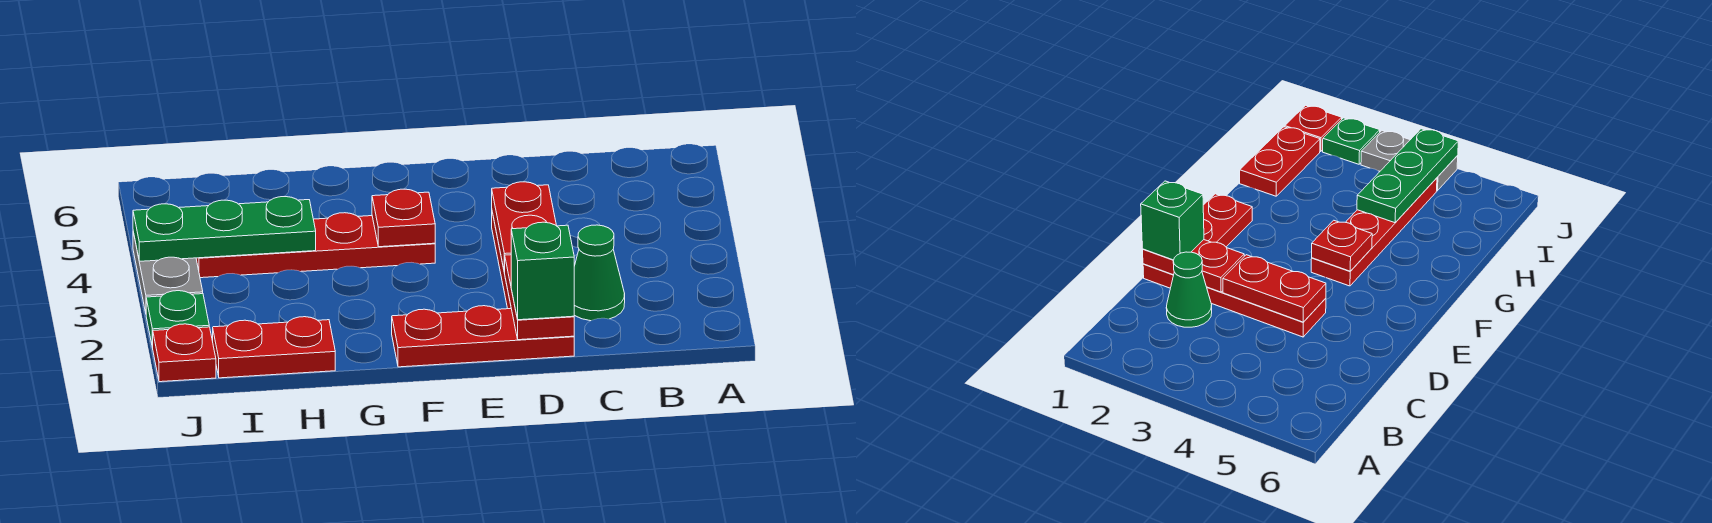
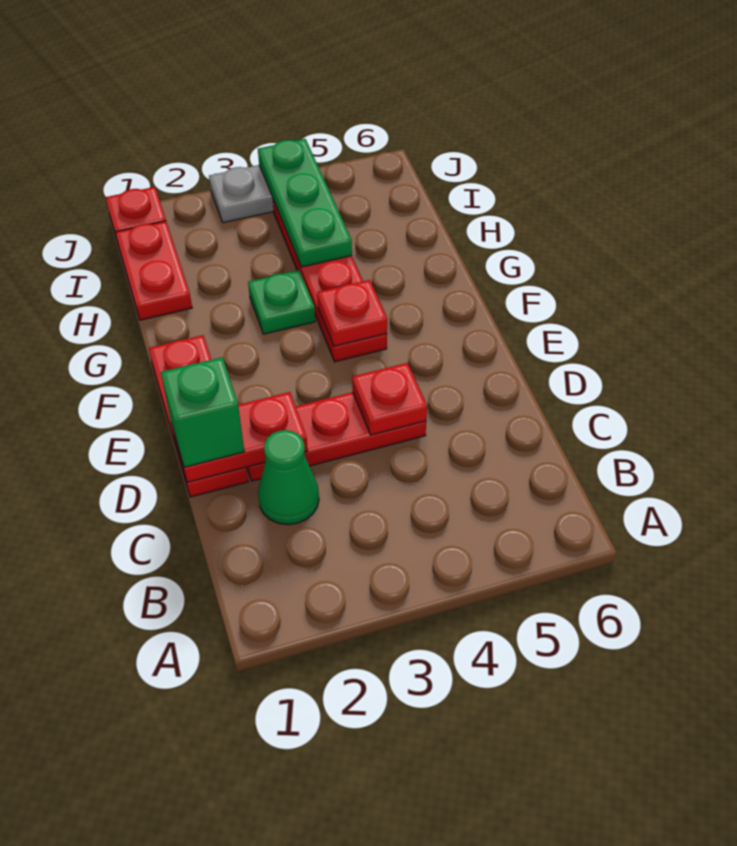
red 1x2 plate [492,182,557,273] -> red 1x1 plate [352,363,427,435]
green 1x1 plate [146,291,209,348] -> green 1x1 plate moved to [248,270,315,334]

